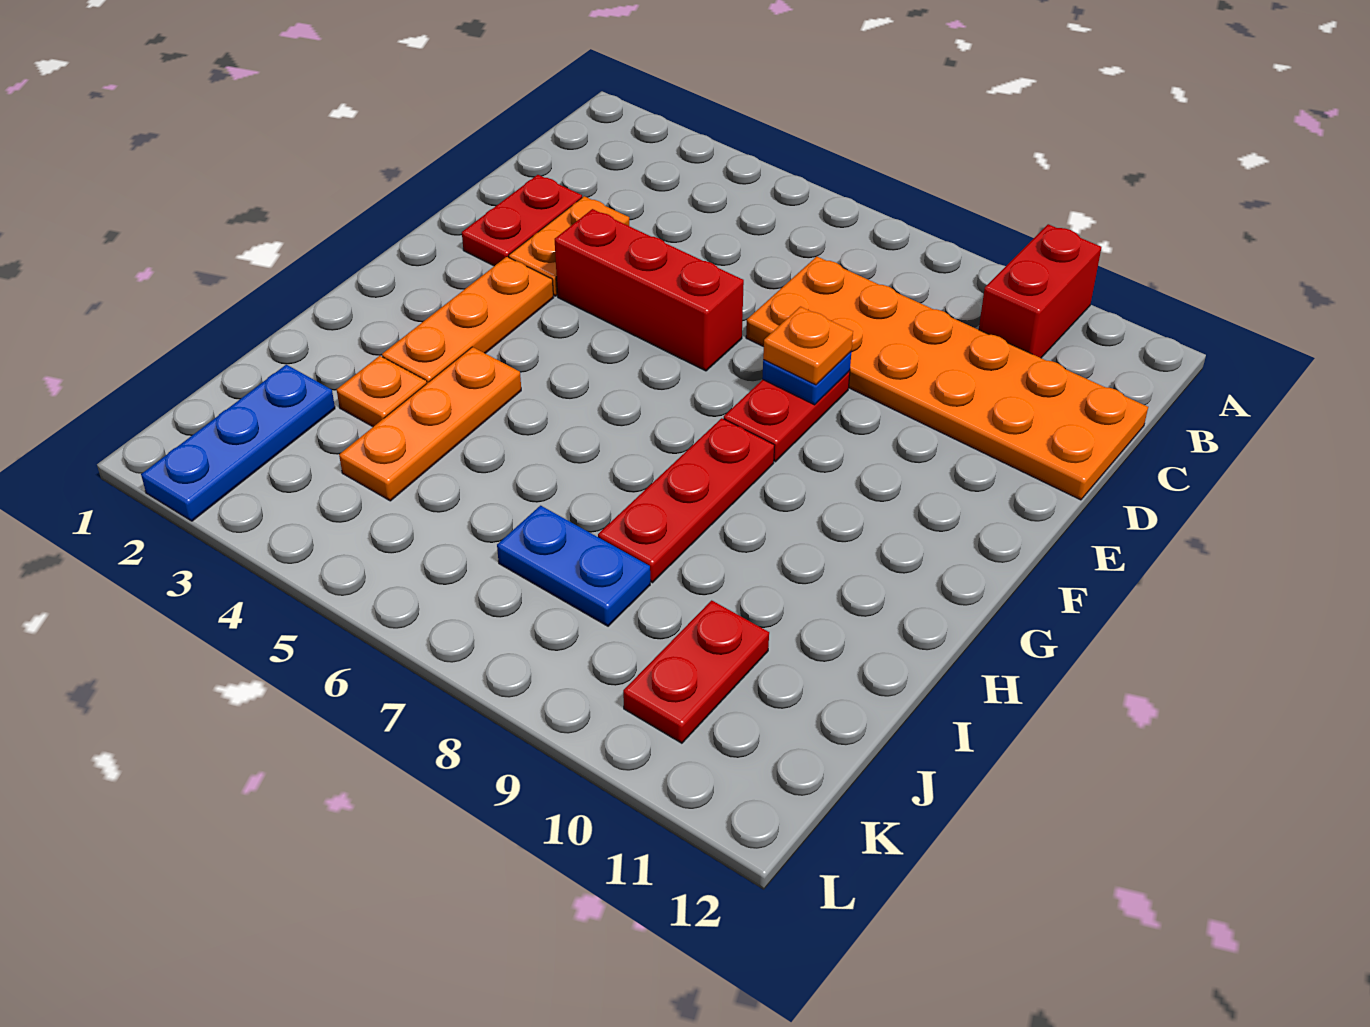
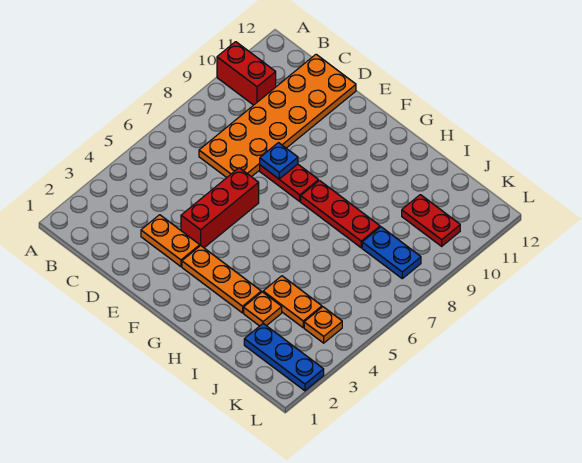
red 1x2 plate [462,175,582,266] -> none
orange 1x1 plate [763,307,853,385] -> orange 1x1 plate moved to [304,307,342,343]
orange 1x3 plate [339,347,521,501] -> orange 1x2 plate [263,276,322,328]
blue 1x2 plate [497,506,650,626] -> blue 1x2 plate turned to [362,227,421,279]

